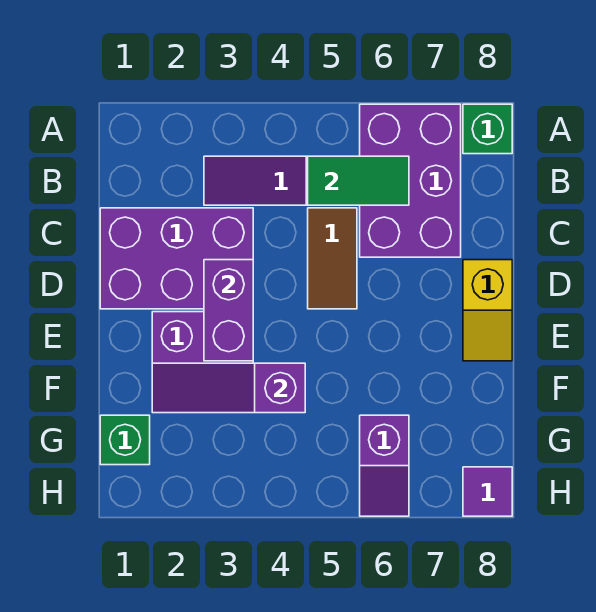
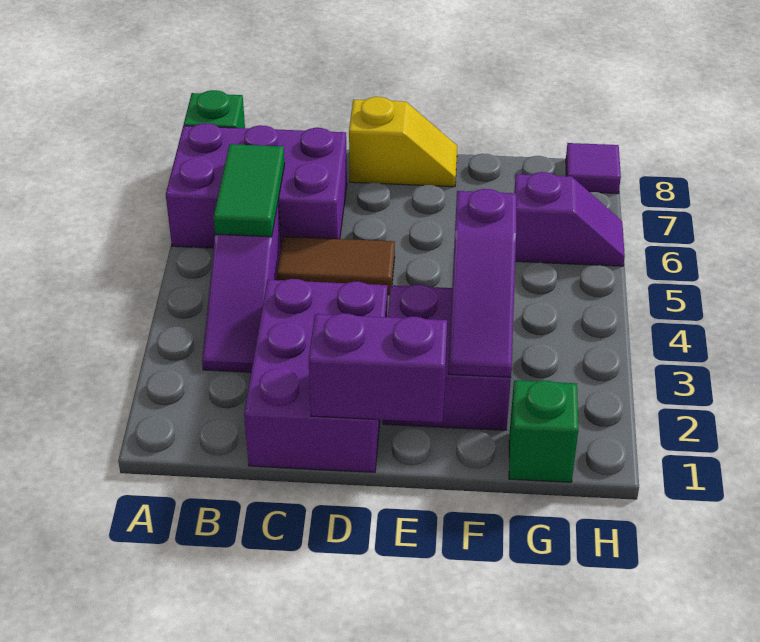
purple 1x2 brick [204,260,253,361] -> purple 1x2 brick moved to [309,313,447,423]

